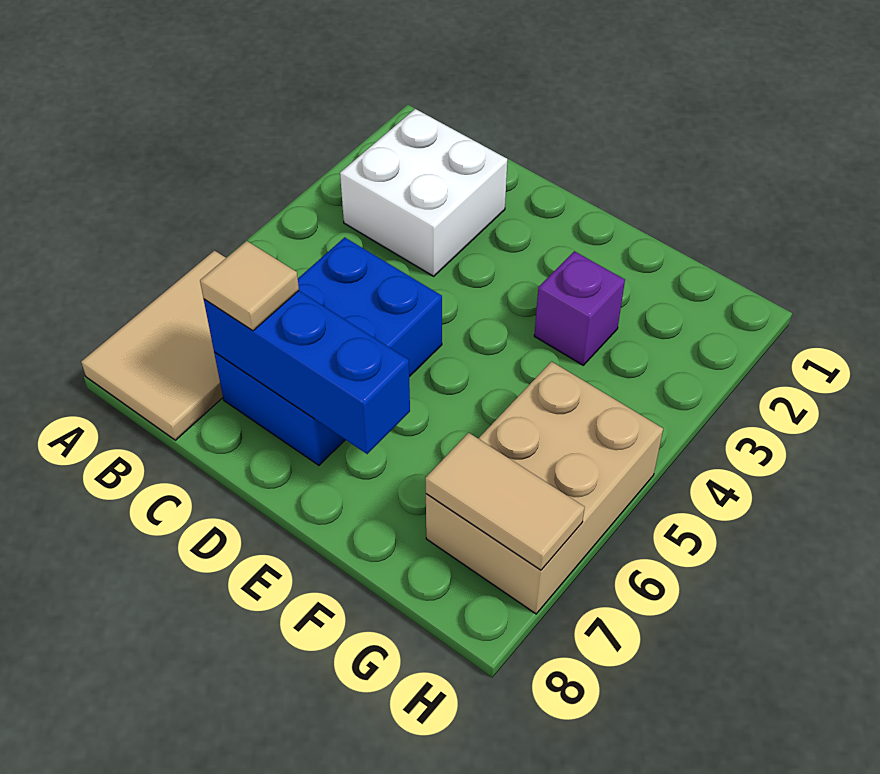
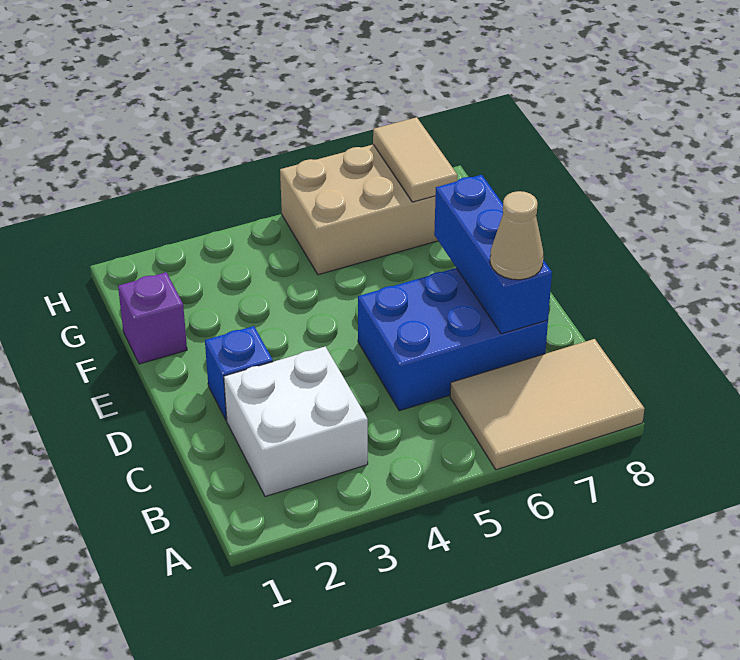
tan 1x1 tile [200,241,299,331] -> tan 1x1 cone [490,191,543,280]
none -> blue 1x1 brick [205,326,273,420]
purple 1x1 brick [534,251,625,365] -> purple 1x1 brick moved to [118,272,187,364]

